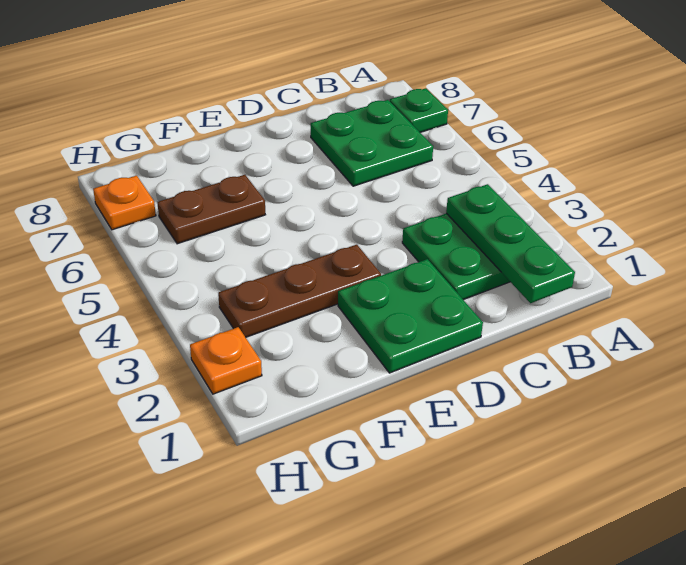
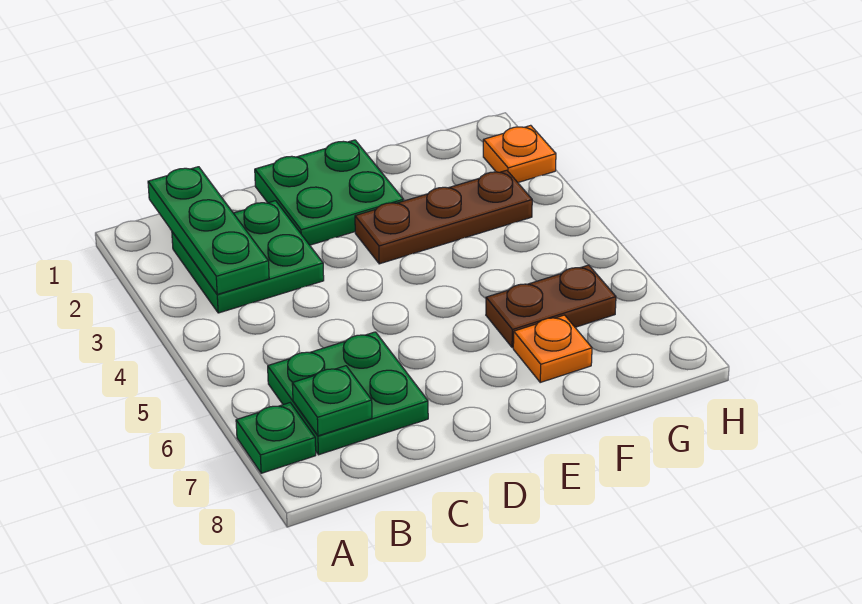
none -> green 1x1 plate [292,366,372,436]
orange 1x1 plate [93,176,156,230] -> orange 1x1 plate moved to [513,315,592,382]

